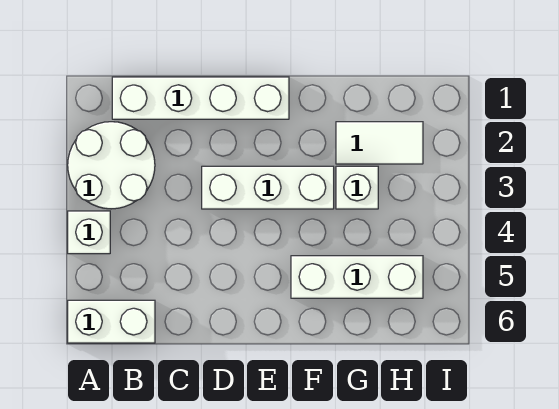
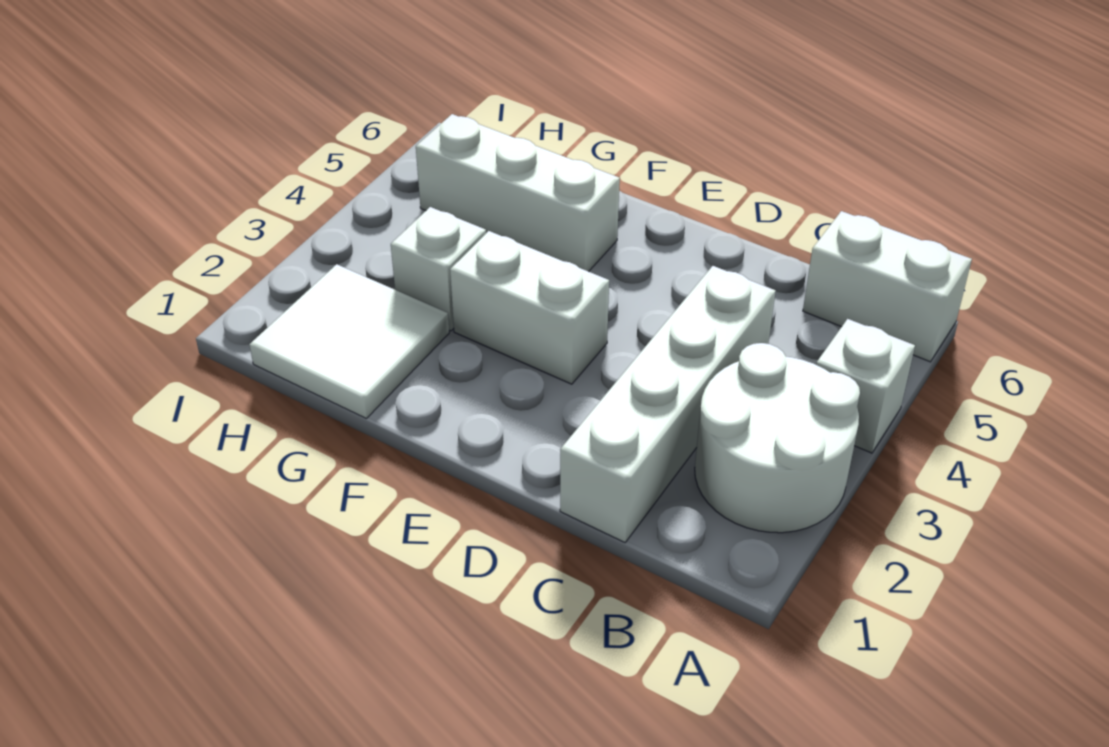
white 1x4 brick [112,77,289,119] -> white 1x4 brick turned to [560,266,776,542]
white 1x3 brick [202,166,334,209] -> white 1x2 brick [450,231,609,384]
white 1x2 tile [336,122,423,164] -> white 2x2 tile [249,264,449,418]

